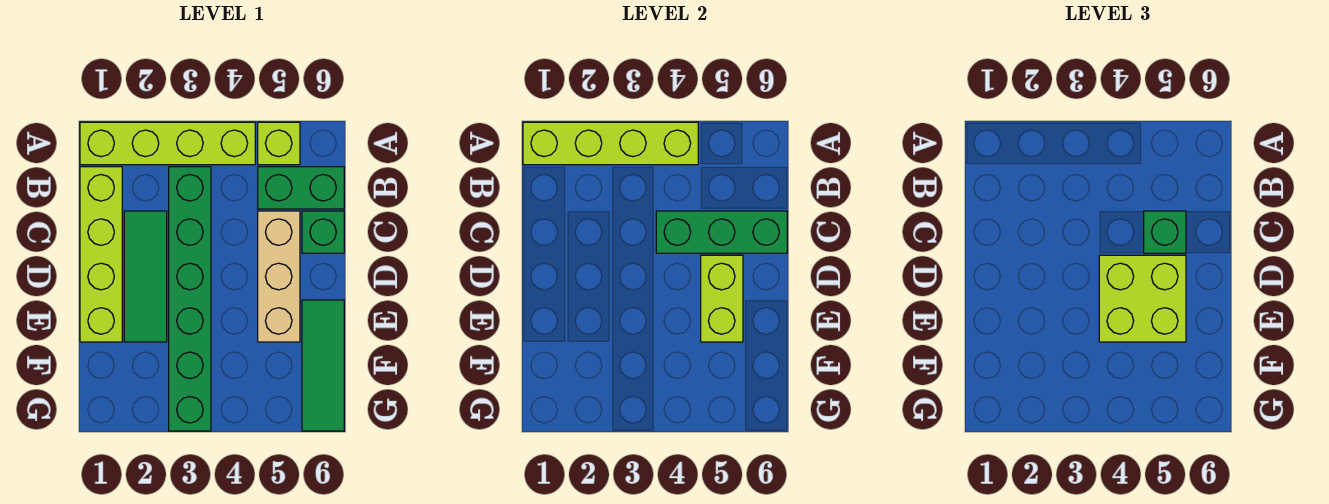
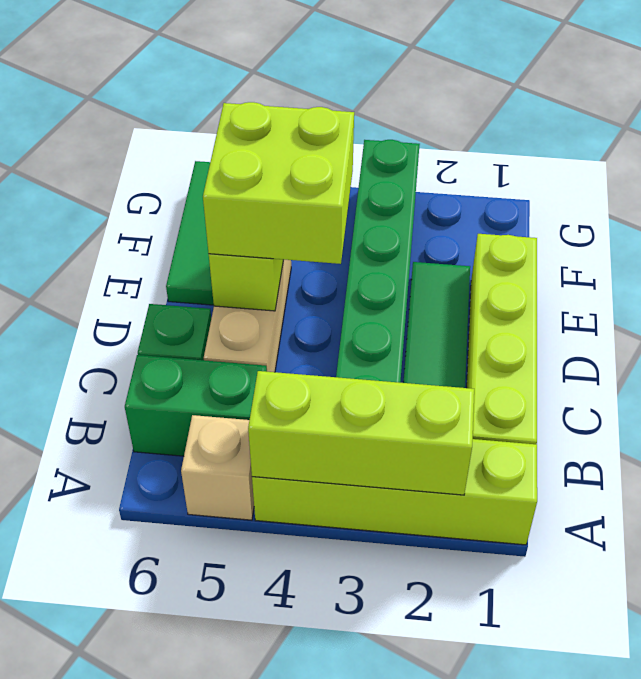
lime 1x4 brick [523,122,698,165] -> lime 1x3 brick [248,371,474,495]
lime 1x1 brick [258,122,300,165] -> tan 1x1 brick [181,415,254,520]
green 1x3 brick [656,211,787,253] -> none
green 1x1 brick [1144,211,1186,253] -> none

